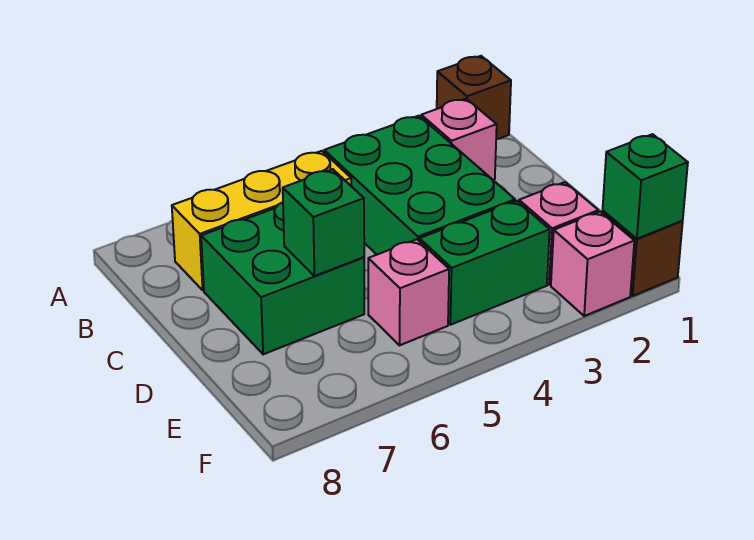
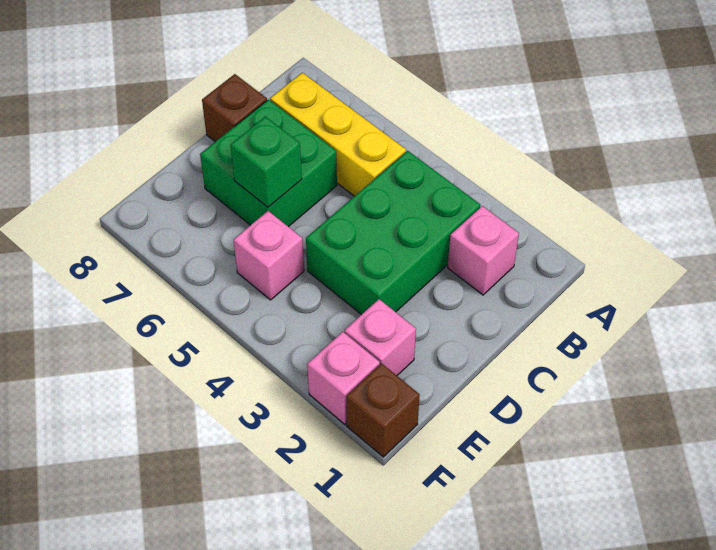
brown 1x1 brick [437,56,511,139] -> brown 1x1 brick moved to [202,74,267,142]
green 1x2 brick [420,201,550,325] -> none
green 1x1 brick [603,134,688,239] -> none

